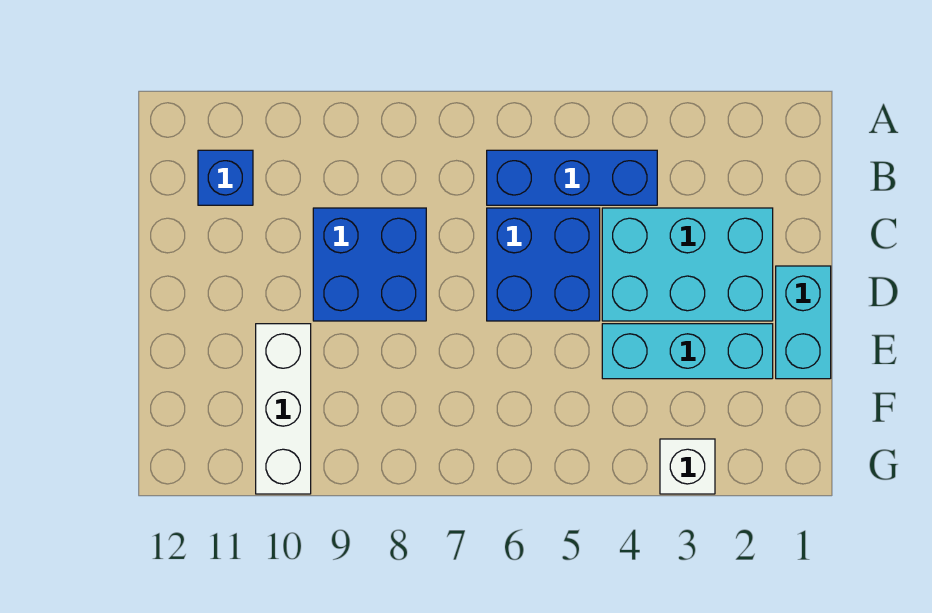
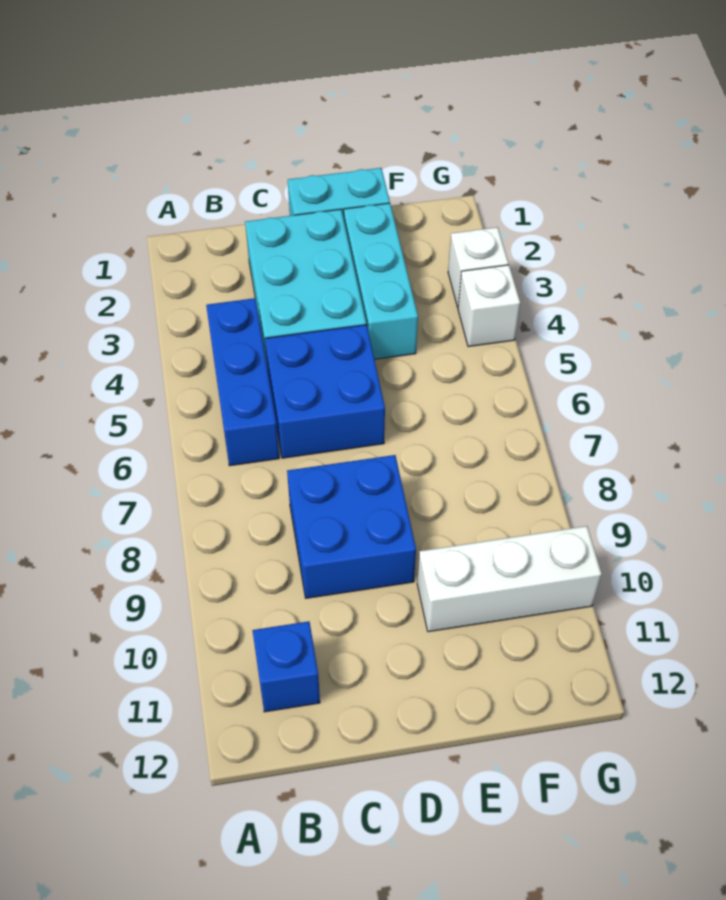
none -> white 1x1 brick [458,265,520,347]

